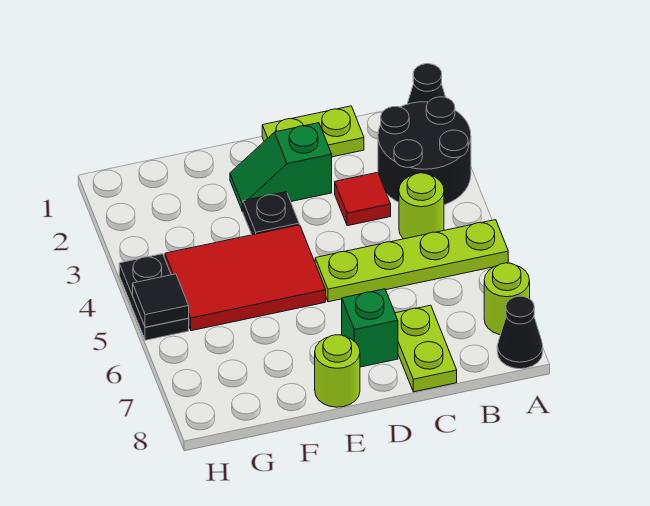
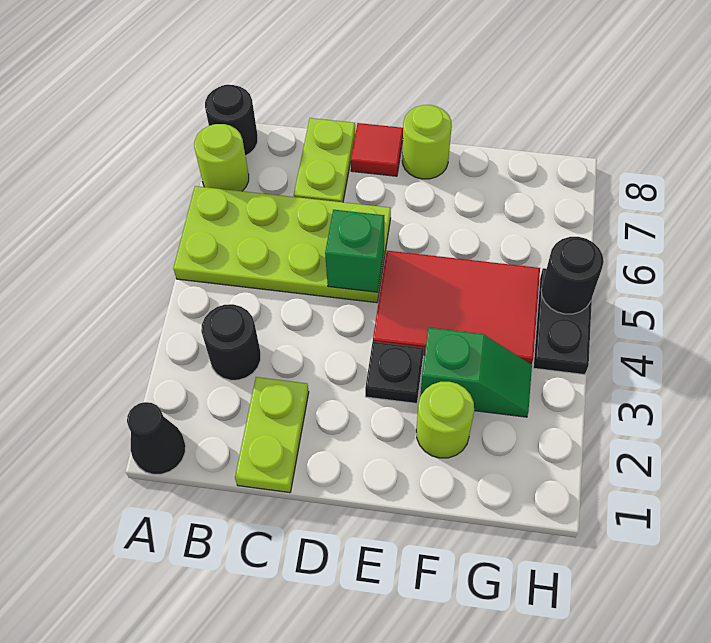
black 2x2 round brick [378,97,471,205] -> black 1x1 round brick [201,304,261,380]
lime 1x4 plate [315,220,508,302] -> lime 2x4 plate [173,186,391,303]
black 1x1 cone [497,296,543,369] -> black 1x1 round brick [205,85,258,156]
lime 1x1 round brick [399,173,444,239] -> lime 1x1 round brick moved to [416,382,474,458]
lime 1x2 plate [262,106,364,157] -> lime 1x2 plate turned to [235,377,309,493]
red 1x1 tile [335,172,391,226] -> red 1x1 tile moved to [351,123,403,176]
green 1x2 slope [230,123,332,212] -> green 1x2 slope moved to [420,328,532,417]
green 1x1 brick [342,289,398,367] -> green 1x1 brick moved to [325,210,384,292]
black 1x1 tile [133,274,189,327] -> black 1x1 round brick [541,237,604,314]

